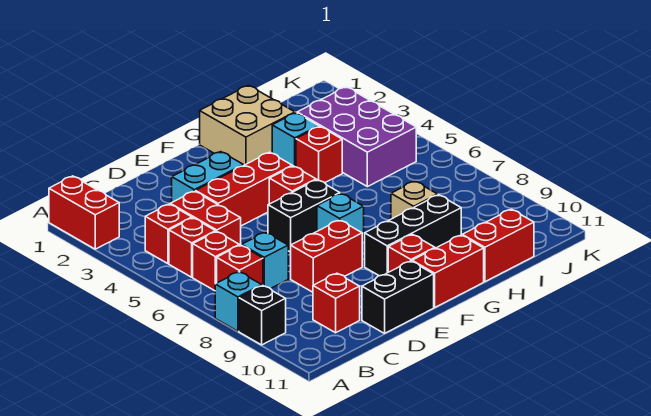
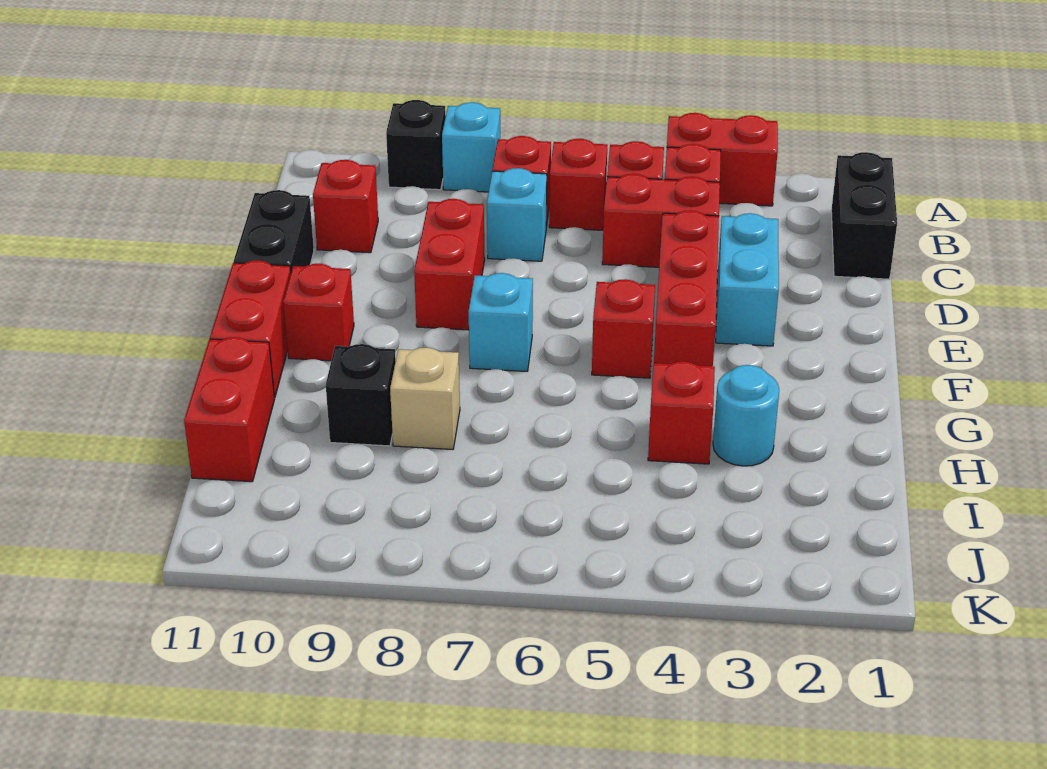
red 1x2 brick [49,176,119,249] -> red 1x2 brick moved to [667,113,778,206]
black 1x2 brick [268,180,340,252] -> black 1x2 brick moved to [831,152,897,279]
black 1x3 brick [365,195,461,276] -> black 1x1 brick [326,344,396,446]
tan 2x2 brick [200,85,295,165] -> none
cyan 1x1 brick [272,113,319,167] -> cyan 1x1 round brick [713,365,779,466]
purple 2x3 brick [297,87,416,187] -> none

